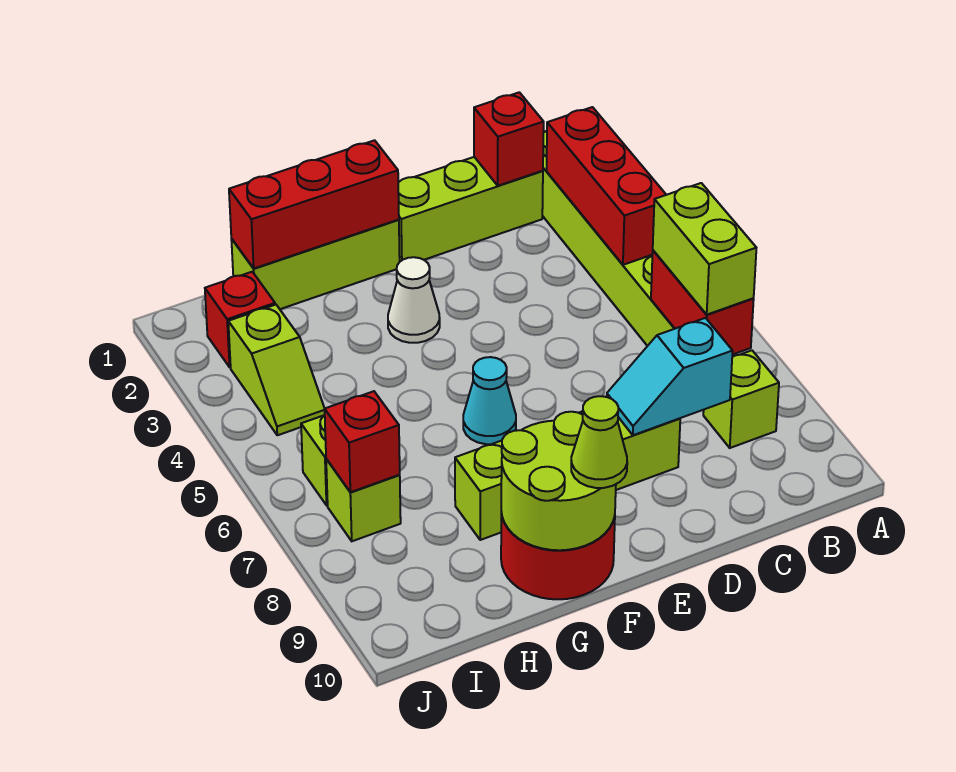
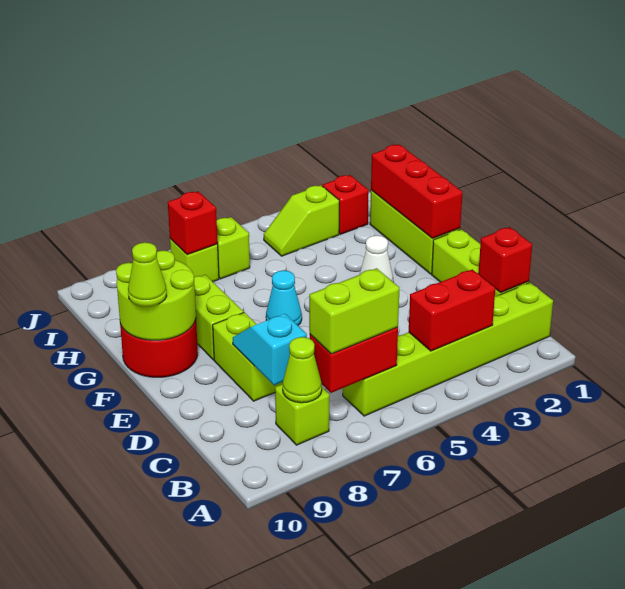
red 1x3 brick [547,107,666,265] -> red 1x2 brick [409,269,495,351]
none -> lime 1x1 cone [283,337,322,403]

